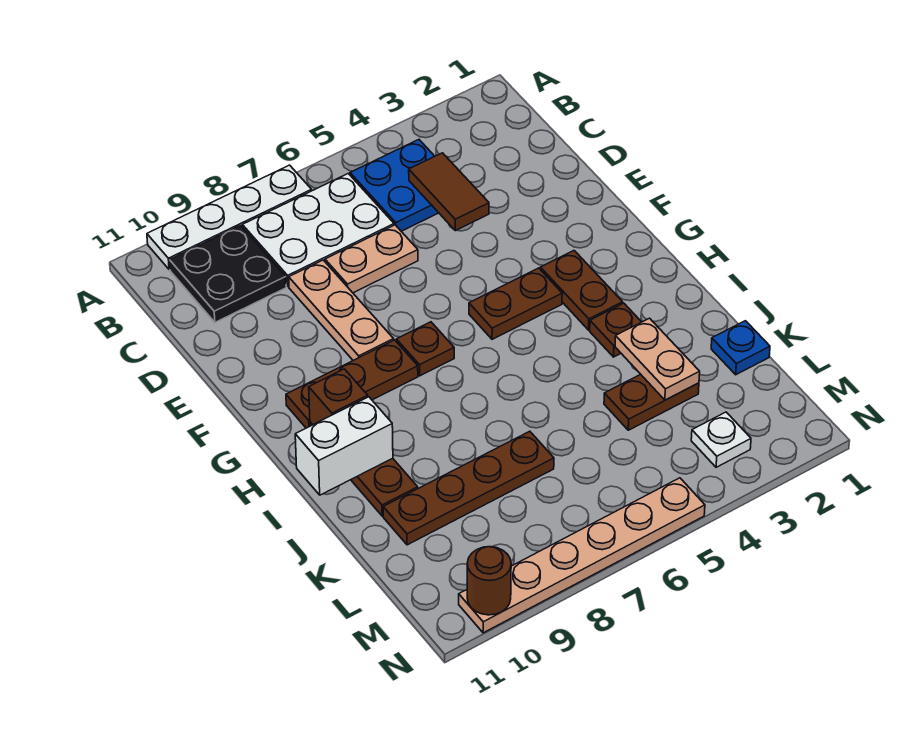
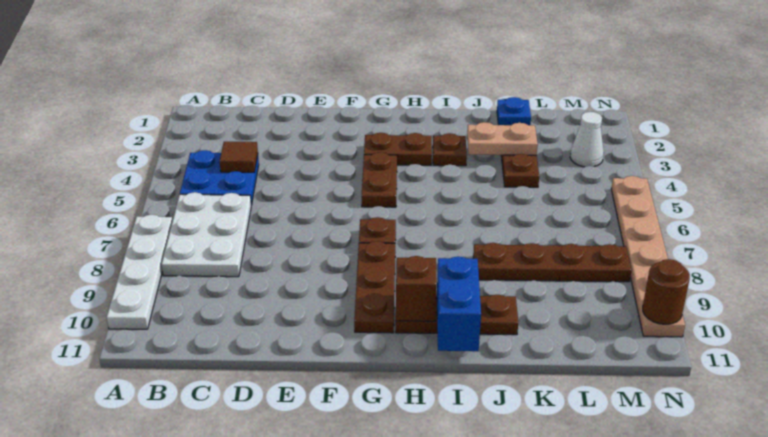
black 2x2 plate [170,226,286,322] -> none
brown 1x2 tile [409,153,489,231] -> brown 1x1 tile [220,142,258,172]
tan 1x2 plate [325,225,418,293] -> none
tan 1x3 plate [289,260,394,360] -> none
white 1x2 brick [295,397,393,495] -> blue 1x2 brick [436,256,481,351]
brown 1x4 plate [383,431,554,545] -> brown 1x4 plate turned to [473,243,631,282]
white 1x1 plate [691,412,751,467] -> white 1x1 cone [570,112,604,167]

